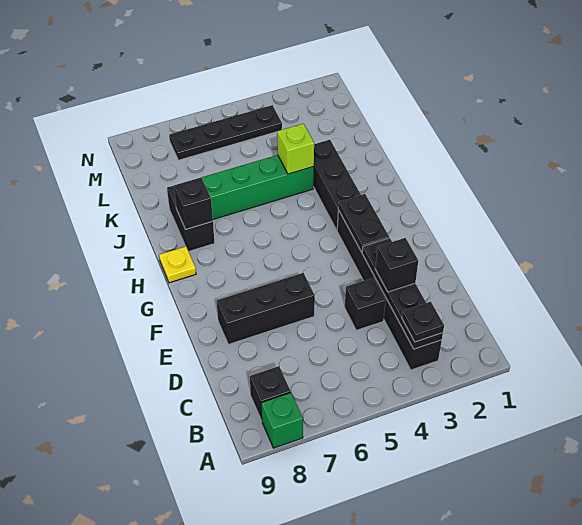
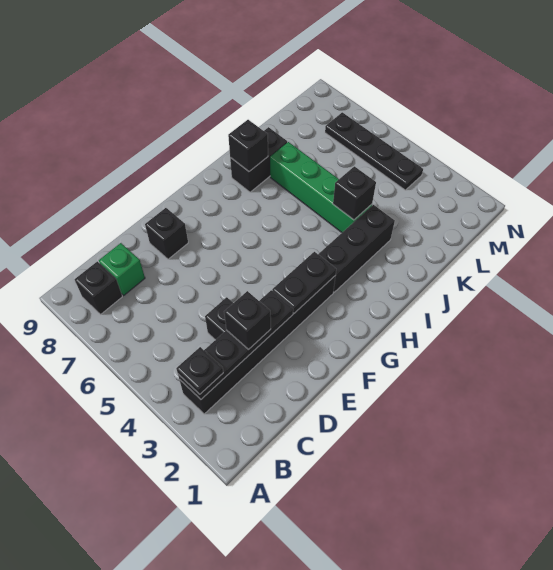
green 1x1 brick [262,393,303,448] -> green 1x1 brick moved to [99,243,145,295]
black 1x3 brick [217,273,315,344] -> black 1x1 brick [145,208,188,259]
yellow 1x1 plate [159,246,196,283] -> none
lime 1x1 brick [277,124,314,174] -> black 1x1 brick [333,166,376,220]

